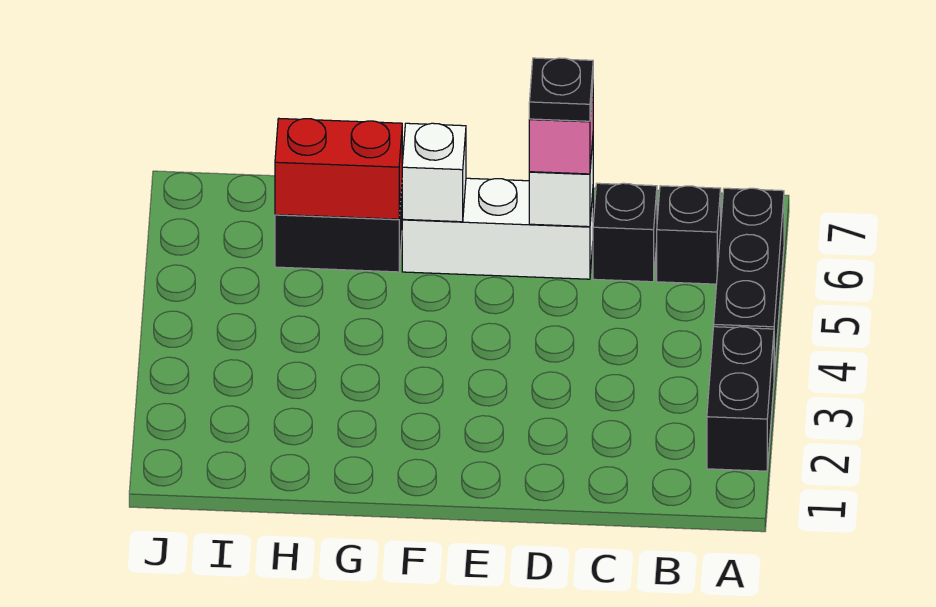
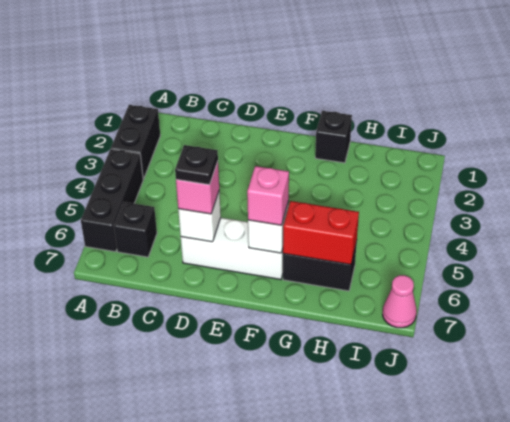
black 1x1 brick [593,183,657,282] -> black 1x1 brick moved to [315,111,352,163]
none -> pink 1x1 brick [247,166,289,225]
none -> pink 1x1 cone [383,275,417,328]

